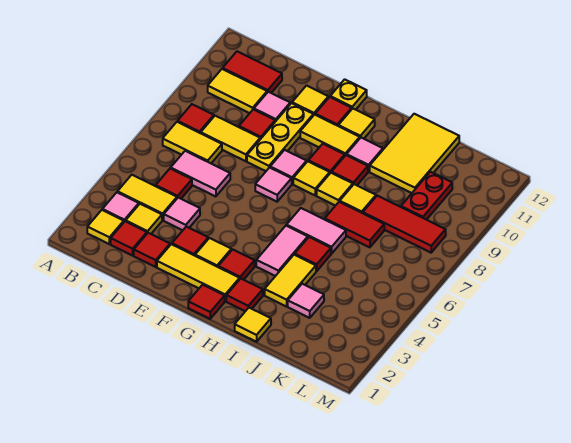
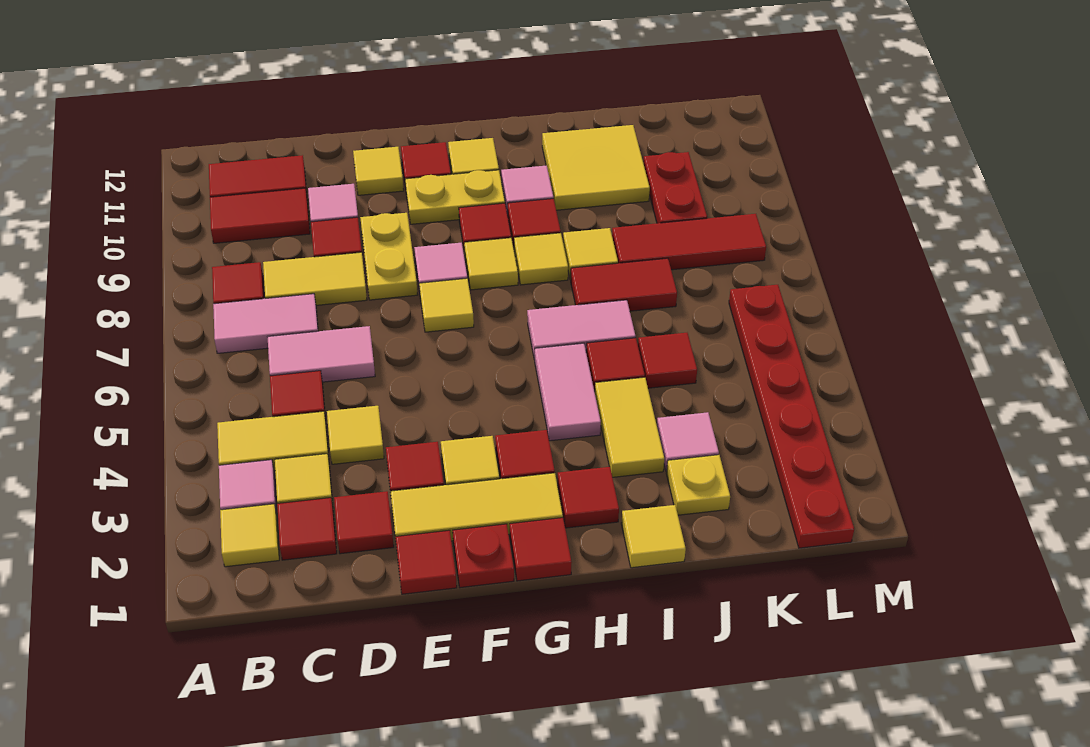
yellow 1x2 tile [163,122,222,163] -> pink 1x2 tile [213,294,318,353]
yellow 1x2 tile [208,69,267,113] -> red 1x2 tile [210,188,310,243]
pink 1x1 tile [164,198,200,230] -> yellow 1x1 tile [327,406,384,464]
none -> red 1x1 tile [395,530,457,594]
yellow 1x3 plate [247,103,313,171] -> yellow 1x2 plate [360,213,417,300]
none -> red 1x1 plate [453,524,514,588]
pink 1x1 tile [255,168,292,202] -> yellow 1x1 tile [419,278,474,332]
yellow 1x2 tile [300,115,360,155] -> yellow 1x2 plate [405,170,505,224]
yellow 1x1 plate [330,79,367,110] -> yellow 1x1 plate moved to [666,455,730,515]
yellow 2x3 tile [370,114,459,193] -> yellow 2x2 tile [542,125,650,210]
none -> red 1x1 tile [638,333,697,388]
none -> red 1x6 plate [729,285,854,548]

